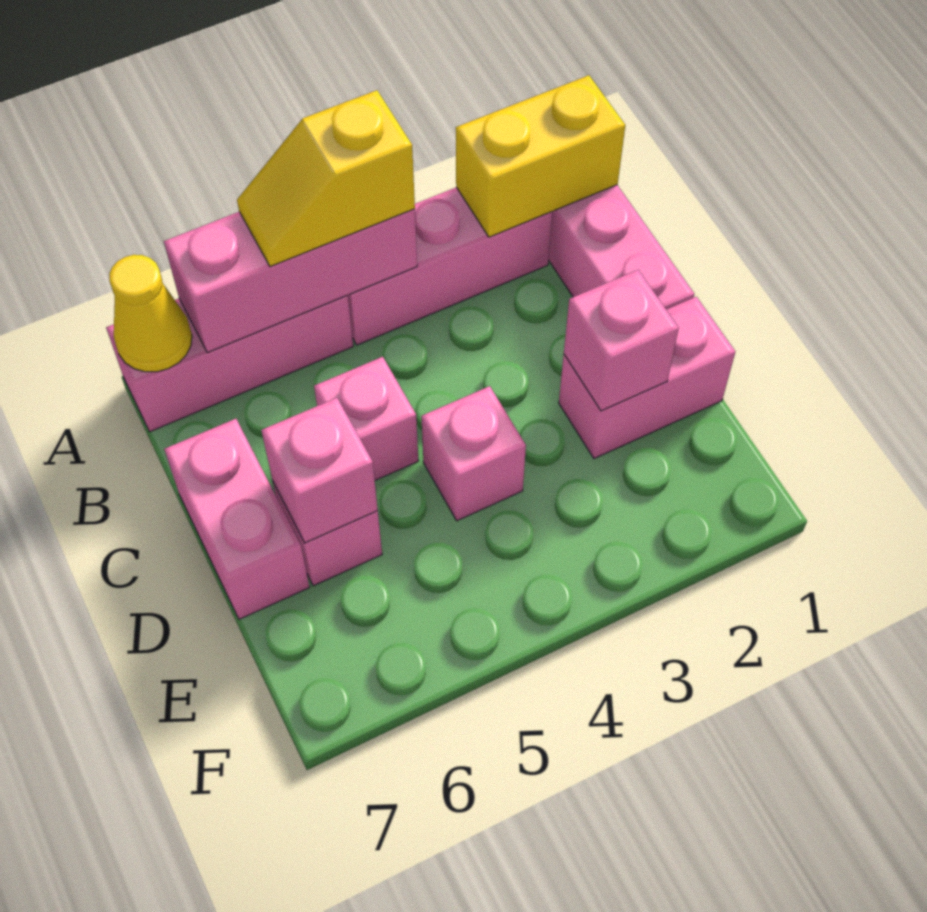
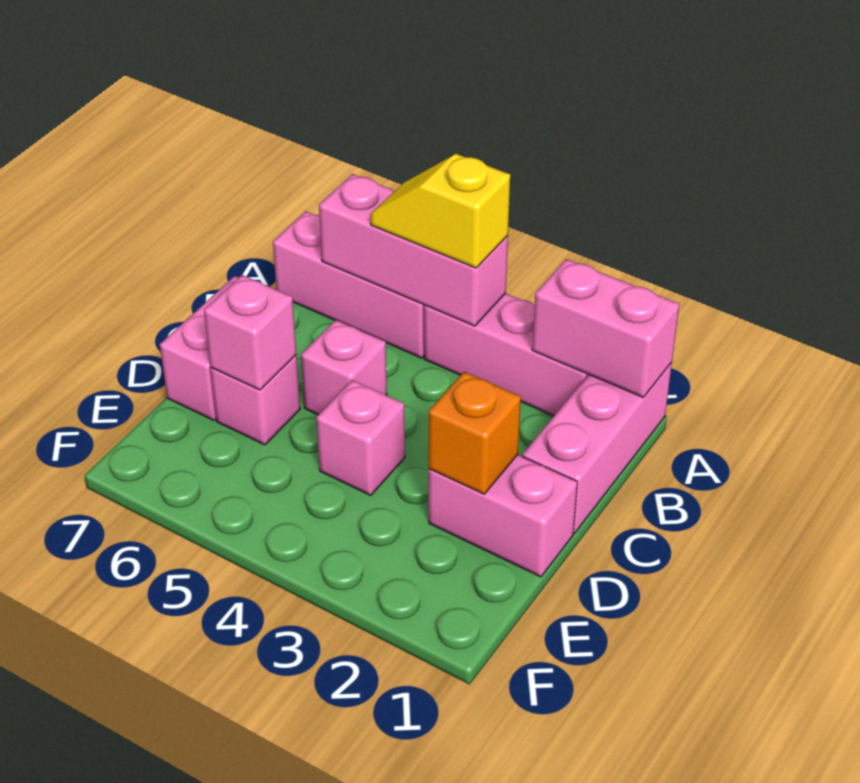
yellow 1x2 brick [456,75,625,237] -> pink 1x2 brick [532,259,679,397]
yellow 1x1 cone [109,255,192,372] -> none
pink 1x1 brick [564,270,679,411] -> orange 1x1 brick [429,372,521,494]

